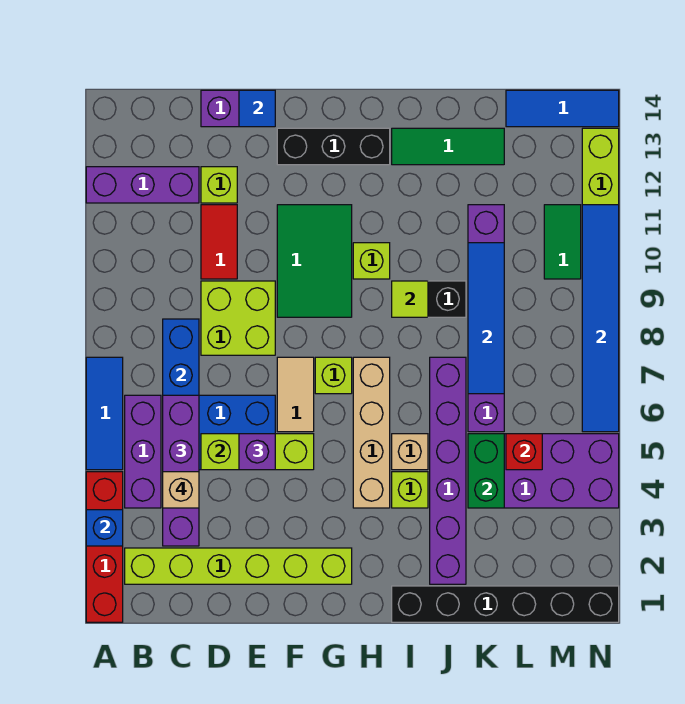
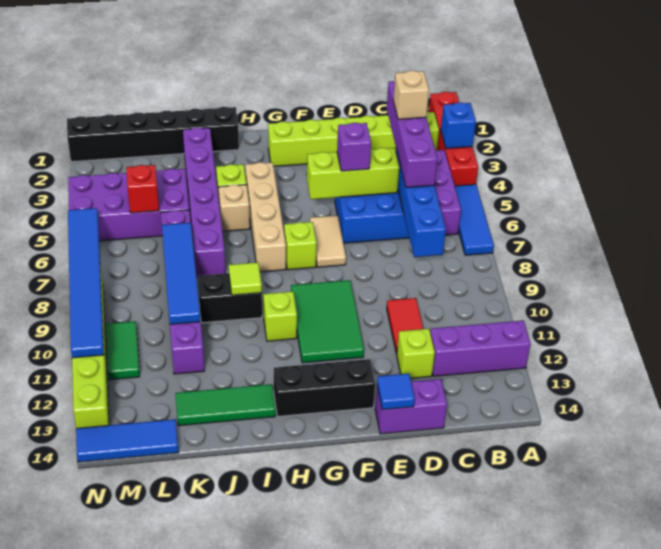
lime 2x2 brick [201,281,275,355] -> none
green 1x2 brick [468,434,504,508] -> none

